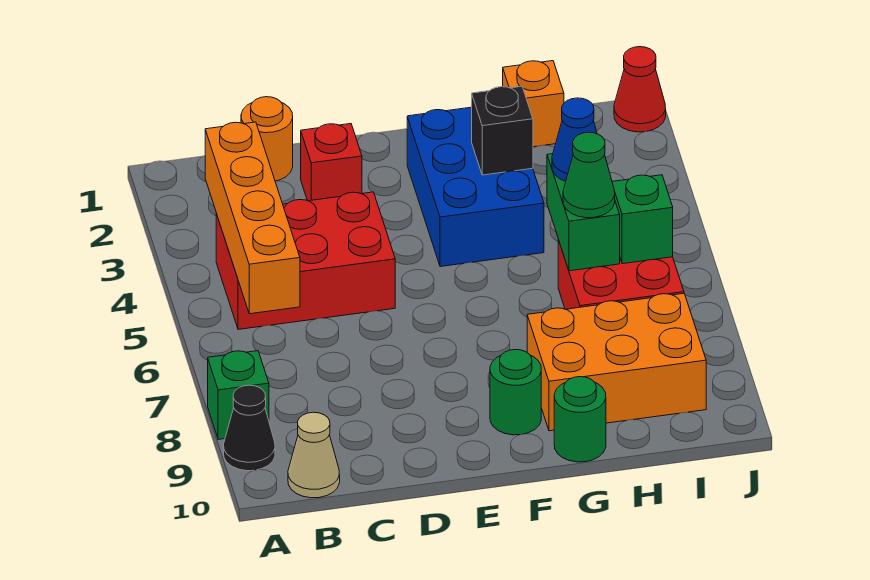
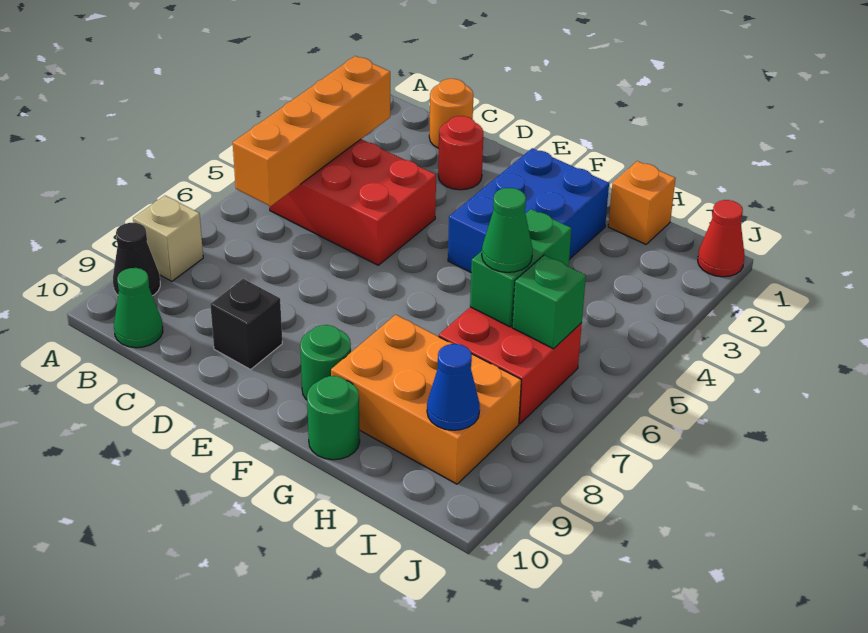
green 1x1 brick [208,351,269,440] -> tan 1x1 brick [133,196,203,281]
tan 1x1 cone [288,412,340,498] -> green 1x1 cone [114,268,163,348]
red 1x1 brick [301,124,362,201] -> red 1x1 round brick [438,116,483,190]
black 1x1 brick [472,86,533,175] -> black 1x1 brick moved to [210,279,282,369]
blue 1x1 cone [552,98,597,181] -> blue 1x1 cone moved to [427,344,480,430]

